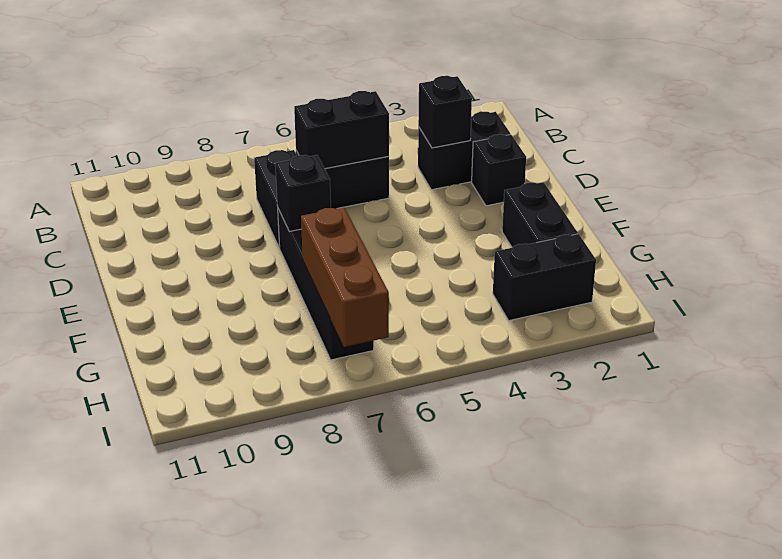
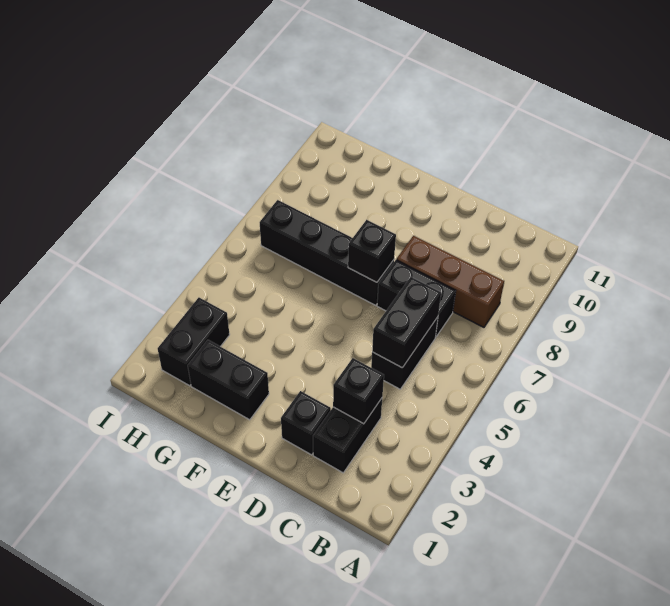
brown 1x3 brick [301,207,389,347] -> brown 1x3 brick moved to [396,236,504,327]

